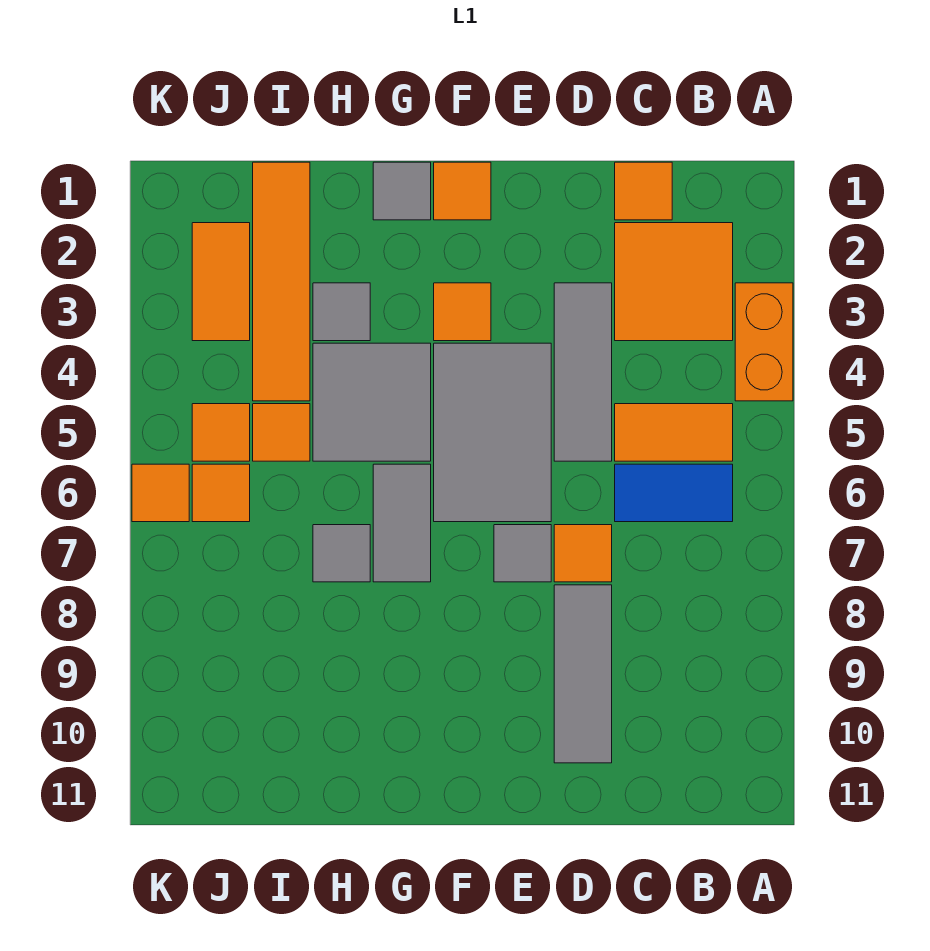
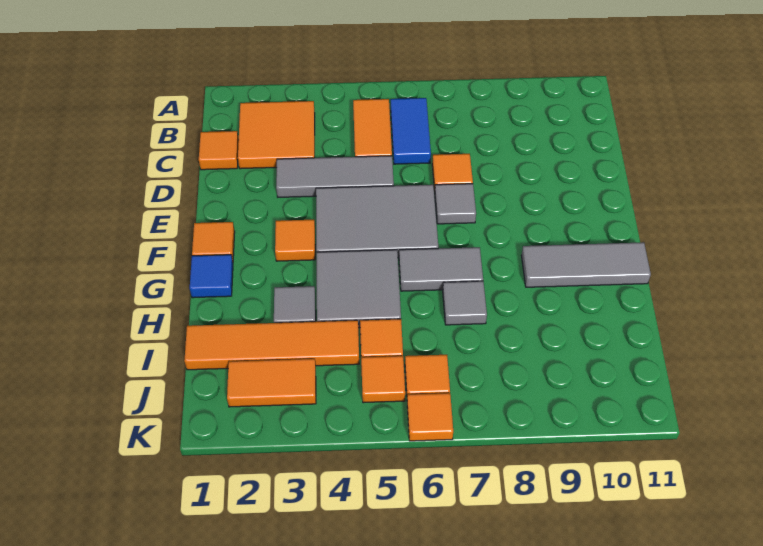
orange 1x2 brick [735,283,793,401] -> none
grey 1x3 tile [554,585,612,763] -> grey 1x3 tile moved to [522,242,651,287]
grey 1x1 tile [373,162,431,220] -> blue 1x1 tile [190,255,233,298]

